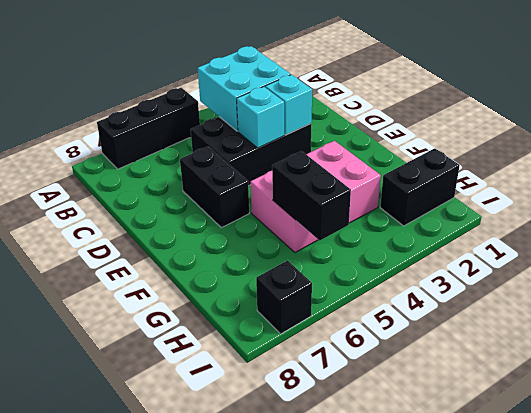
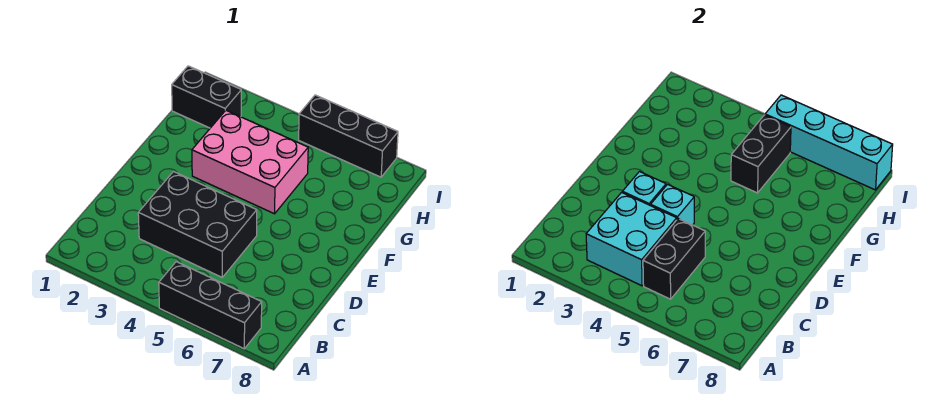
black 1x2 brick [180,146,249,228] -> black 1x2 brick moved to [643,219,705,299]
none -> cyan 1x4 brick [765,95,893,190]
black 1x1 brick [256,261,312,334] -> black 1x3 brick [299,95,398,177]

